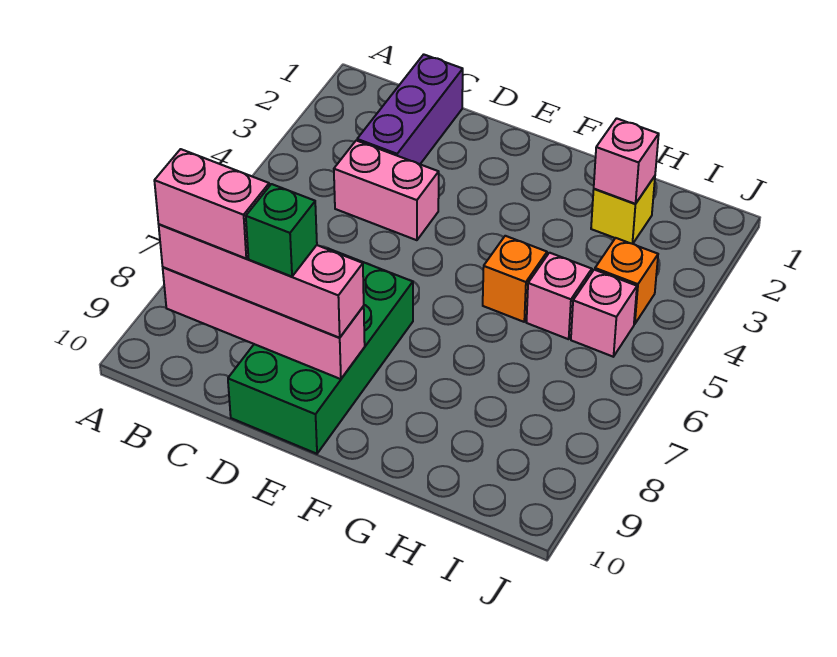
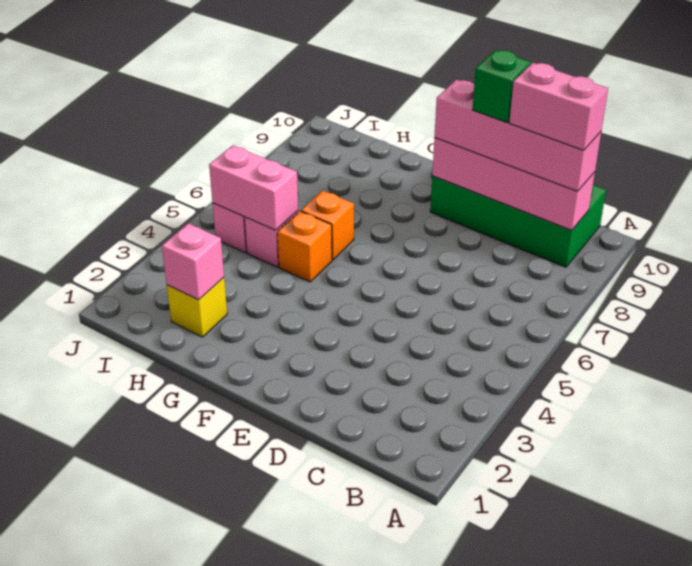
purple 1x3 brick [357,54,463,164] -> none
pink 1x2 brick [334,140,439,240] -> pink 1x2 brick moved to [209,145,298,230]
green 2x4 brick [228,248,413,454] -> green 2x4 brick turned to [430,176,606,267]
orange 1x1 brick [595,238,658,324] -> orange 1x1 brick moved to [301,191,354,260]

